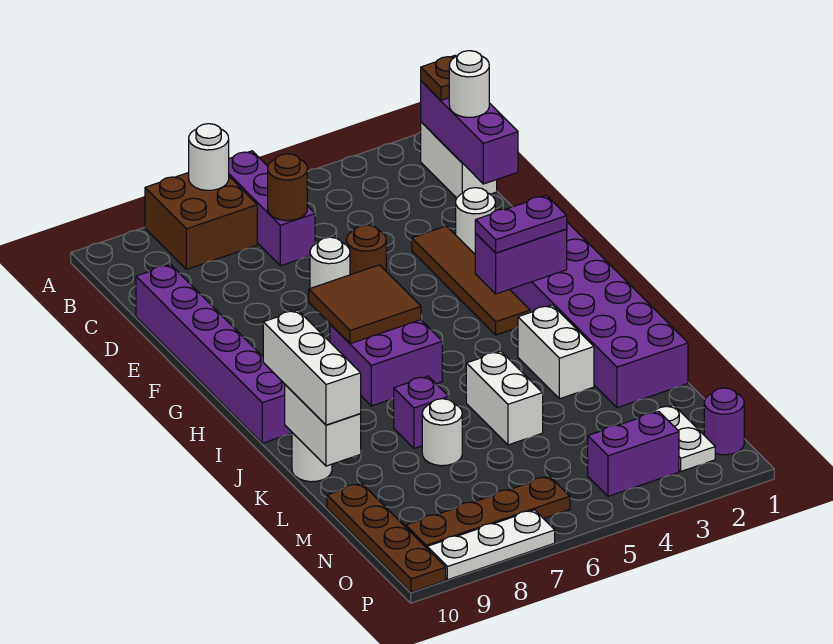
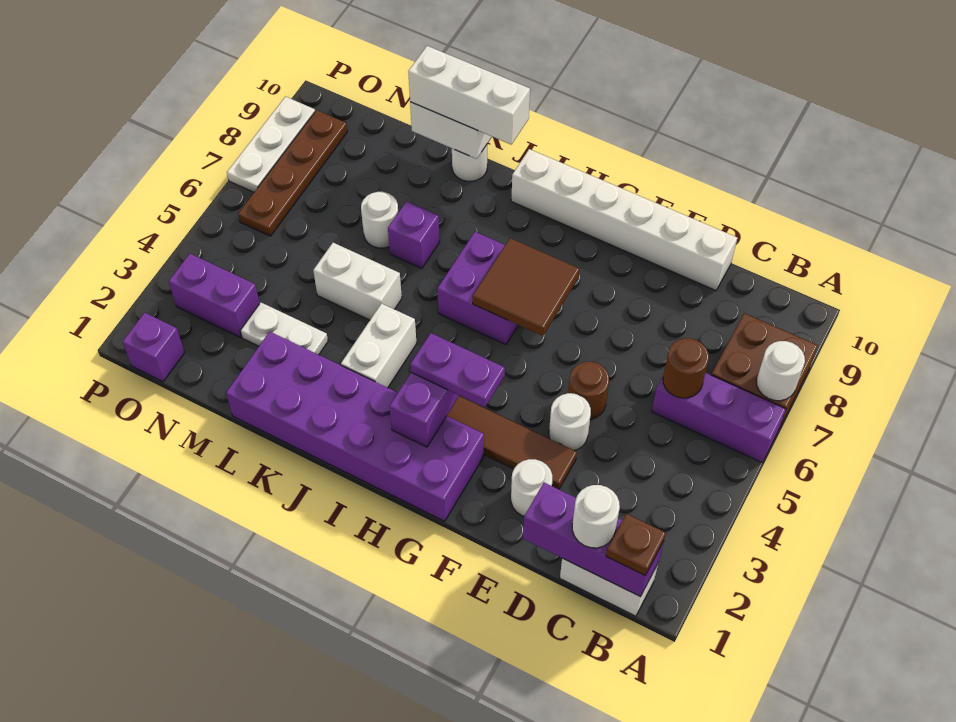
purple 1x6 brick [136,264,292,443] -> white 1x6 brick [511,149,737,291]
white 1x1 round brick [310,237,350,288] -> white 1x1 round brick moved to [549,393,591,451]
purple 1x2 plate [475,195,567,253] -> purple 1x2 plate turned to [410,333,505,407]
white 1x2 brick [518,305,594,399] -> white 1x2 brick turned to [341,304,417,388]
brown 1x4 plate [327,483,446,592] -> none
white 1x2 plate [639,405,715,471] -> white 1x2 plate moved to [241,303,328,355]
purple 1x1 round brick [704,388,744,455] -> purple 1x1 brick [122,313,184,382]
purple 1x2 brick [588,411,679,496] -> purple 1x2 brick turned to [169,254,260,337]

